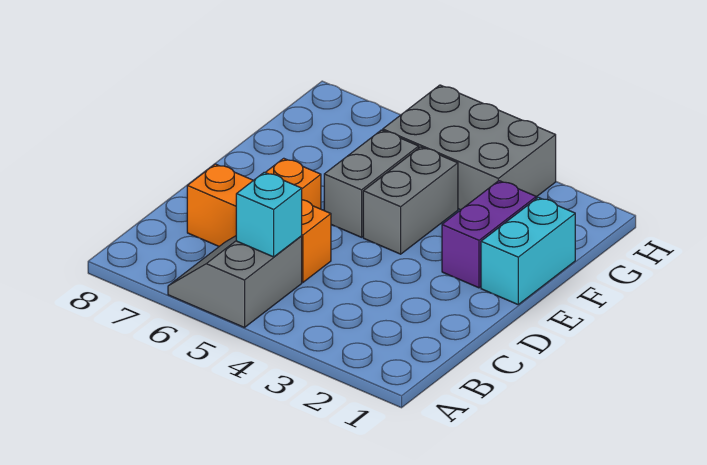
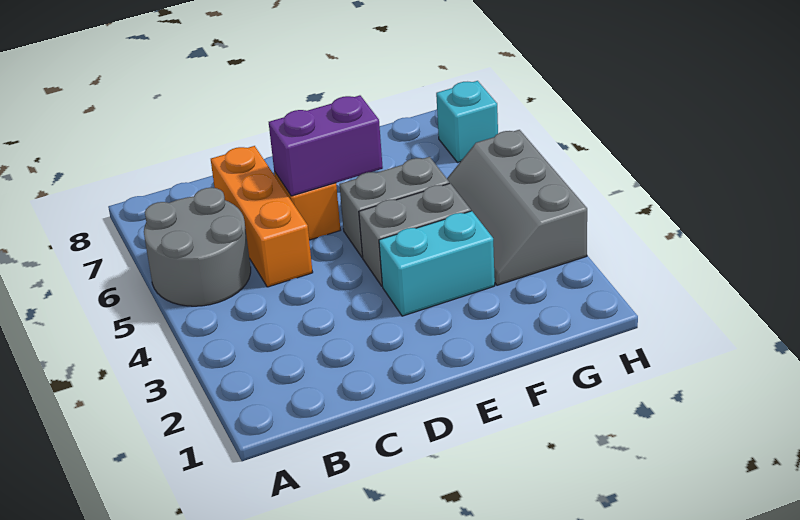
grey 2x2 slope [168,236,302,328] -> grey 2x2 round brick [144,188,251,306]
cyan 1x1 brick [236,172,302,257] -> cyan 1x1 brick moved to [436,81,498,163]
cyan 1x2 brick [481,197,575,304] -> cyan 1x2 brick moved to [379,211,495,316]
purple 1x2 brick [442,181,536,288] -> purple 1x2 brick moved to [269,95,383,196]
grey 2x3 brick [383,85,556,210] -> grey 2x3 slope [447,130,587,285]

